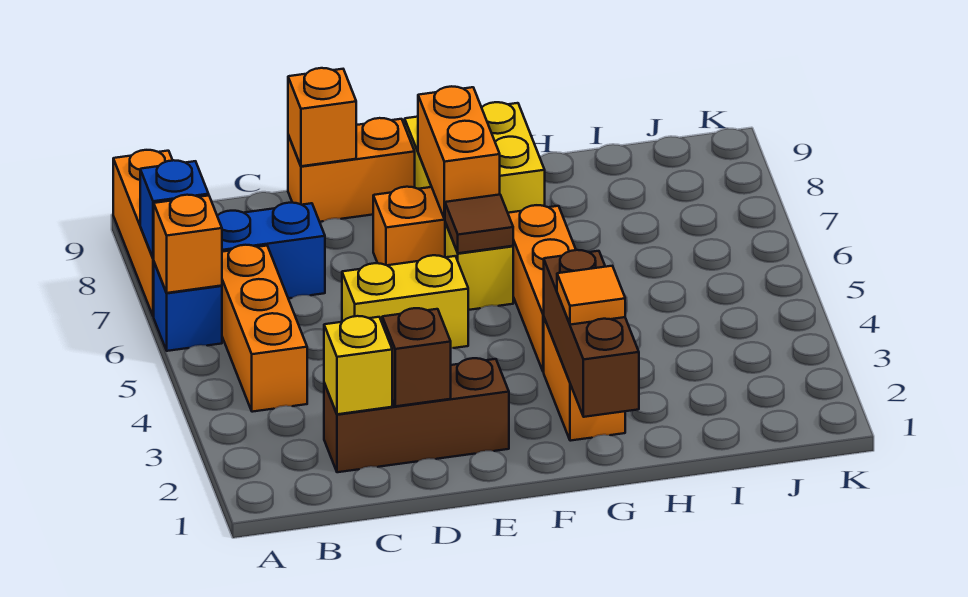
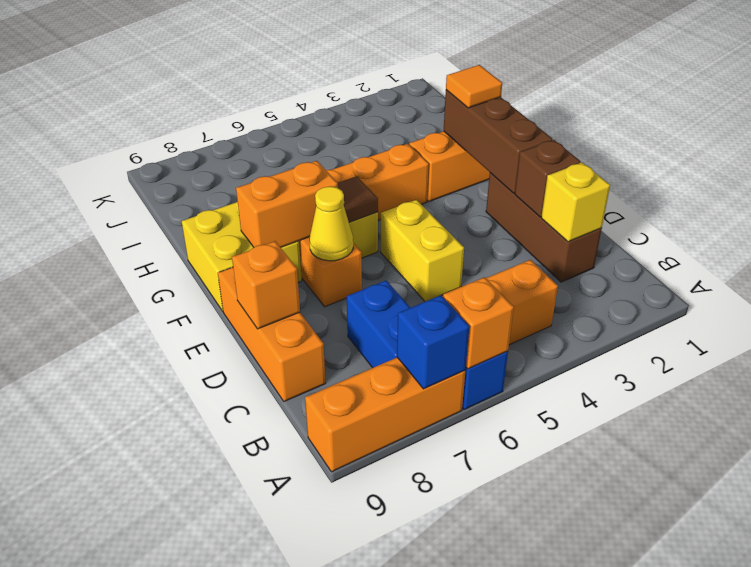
orange 1x2 brick [288,118,415,222] -> orange 1x3 brick [218,267,326,401]
none -> yellow 1x1 cone [309,186,353,261]
brown 1x3 brick [544,250,639,417] -> brown 1x3 brick turned to [444,90,553,193]

